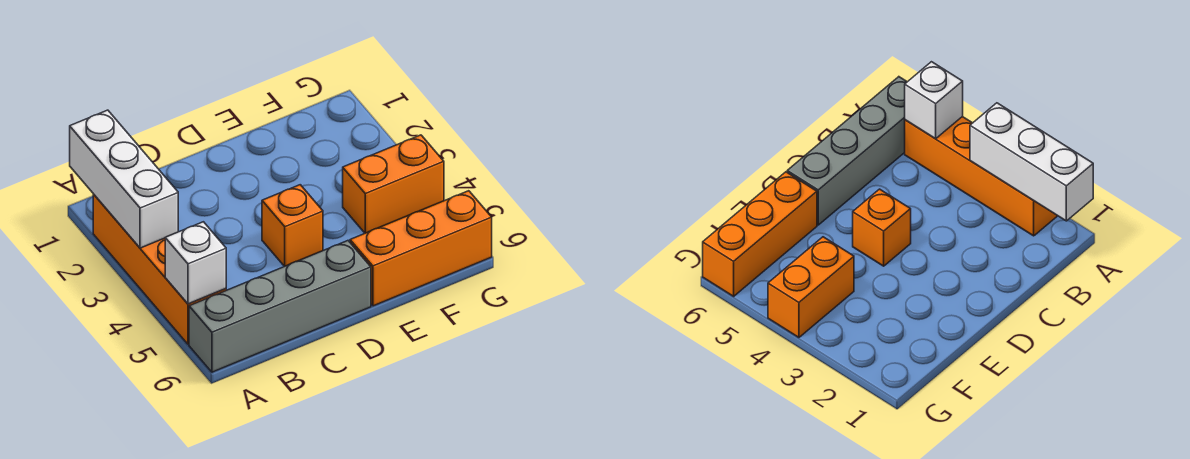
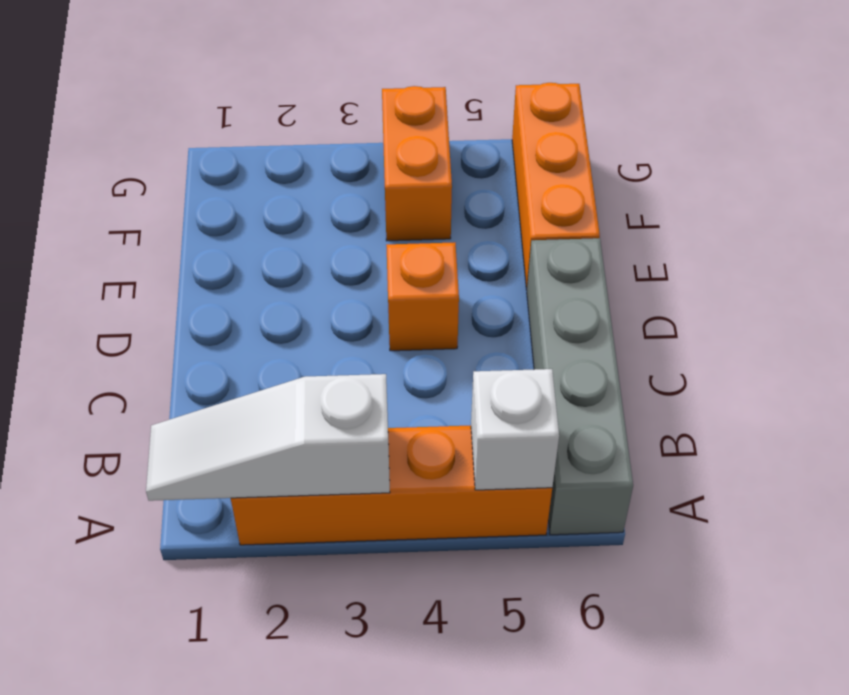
white 1x3 brick [70,110,178,248] -> white 1x3 slope [146,374,390,501]

